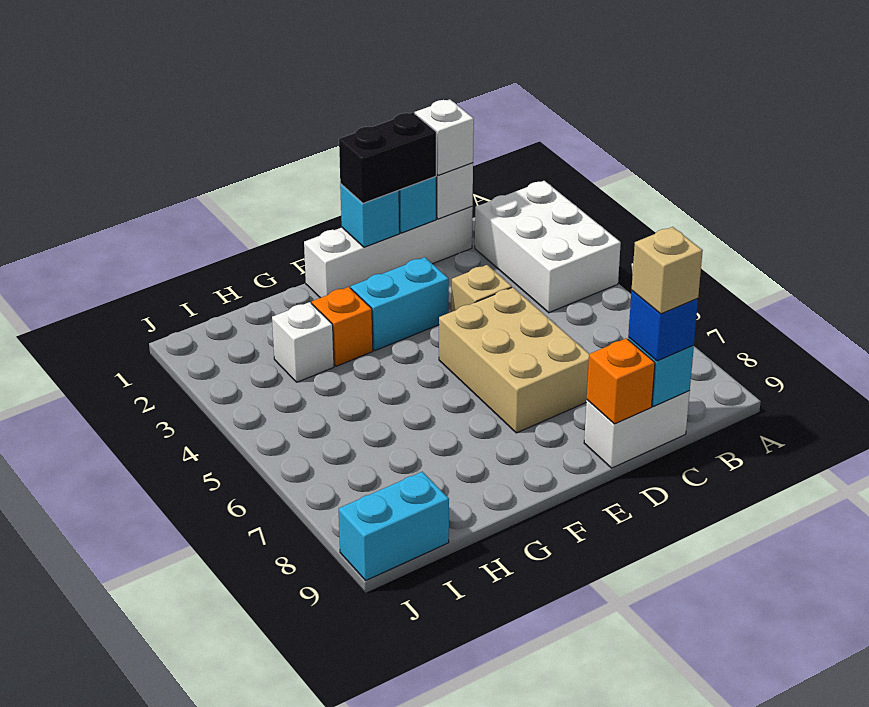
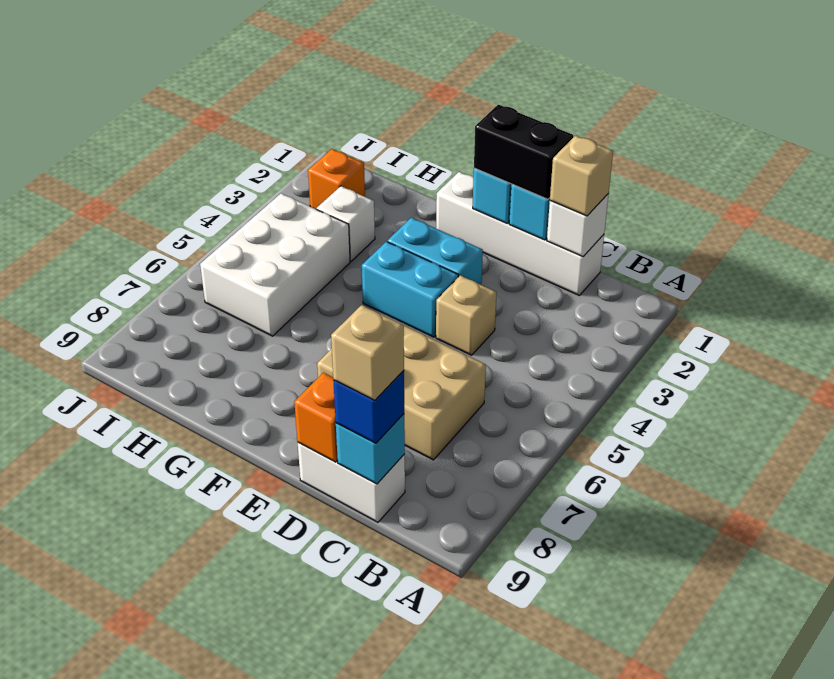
white 2x3 brick [475,181,621,313] -> white 2x3 brick moved to [200,193,350,336]
white 1x1 brick [415,99,474,175] -> tan 1x1 brick [550,136,613,216]
tan 2x3 brick [439,287,589,433] -> tan 2x3 brick turned to [317,325,486,460]
orange 1x1 brick [312,287,373,366] -> orange 1x1 brick moved to [308,149,365,209]
cyan 1x2 brick [339,472,449,580] -> cyan 1x2 brick moved to [362,242,458,337]

